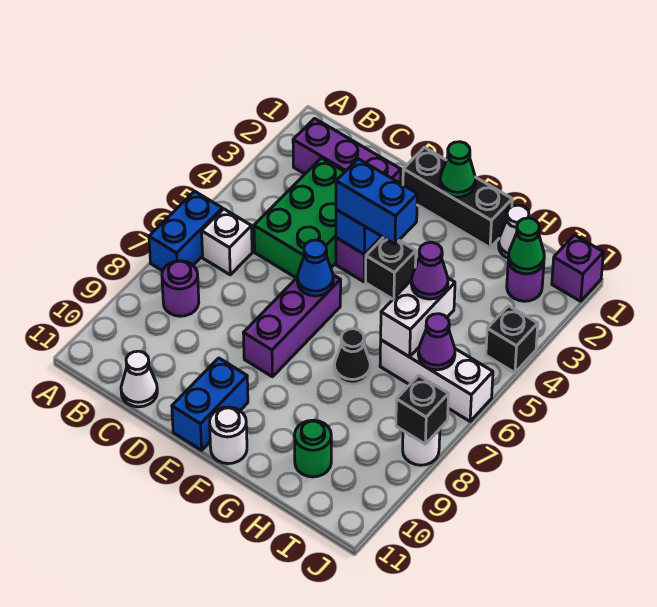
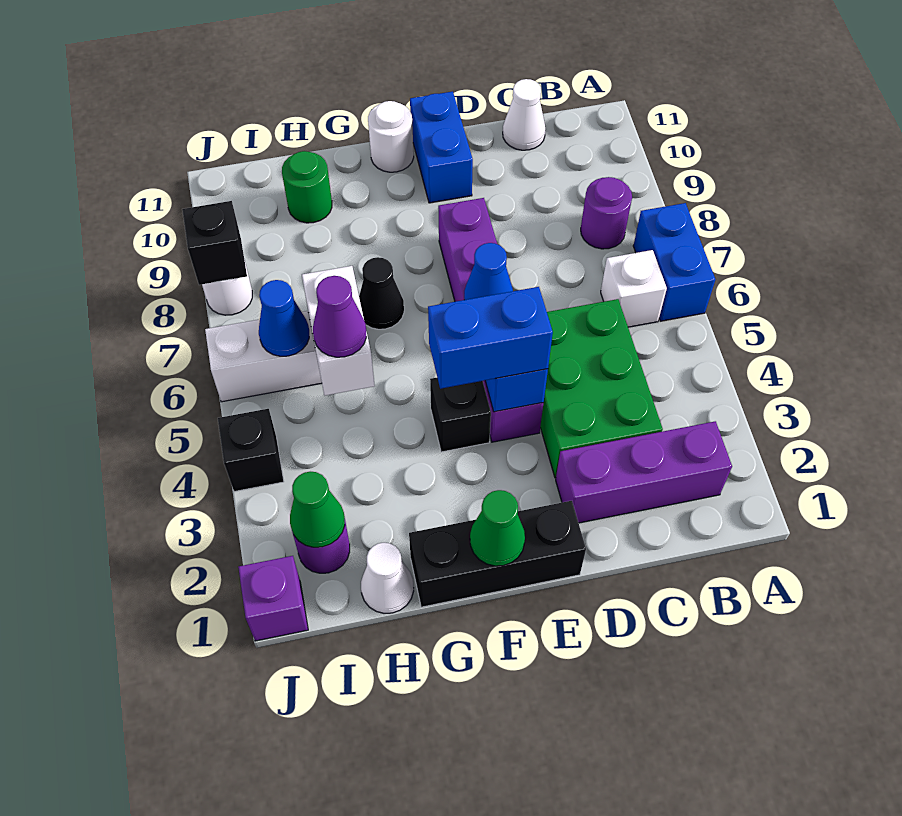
purple 1x1 cone [418,314,455,370] -> blue 1x1 cone [259,280,309,356]

